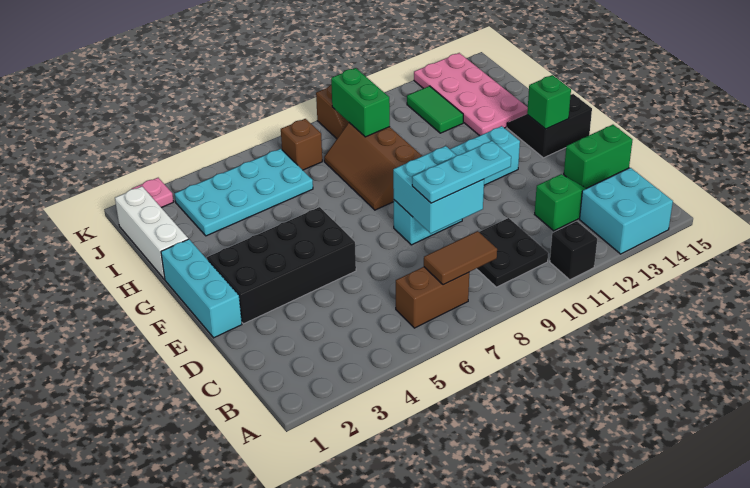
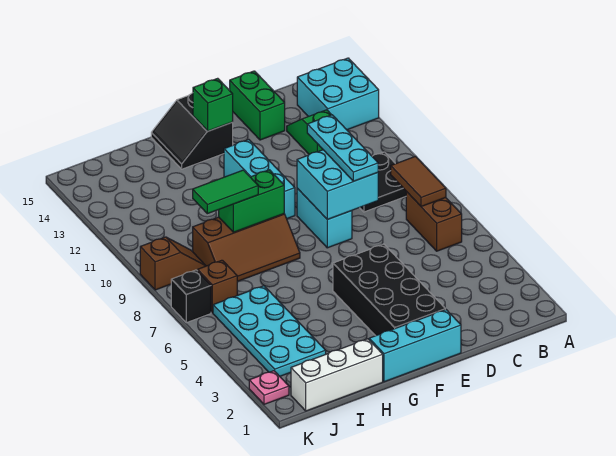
black 1x1 brick [550,221,597,280] -> black 1x1 brick moved to [171,270,211,323]
pink 2x4 plate [414,53,528,136] -> none
green 1x2 brick [331,68,390,137] -> green 1x2 brick moved to [219,170,284,232]
green 1x2 tile [407,86,463,133] -> green 1x2 tile moved to [193,170,258,214]

